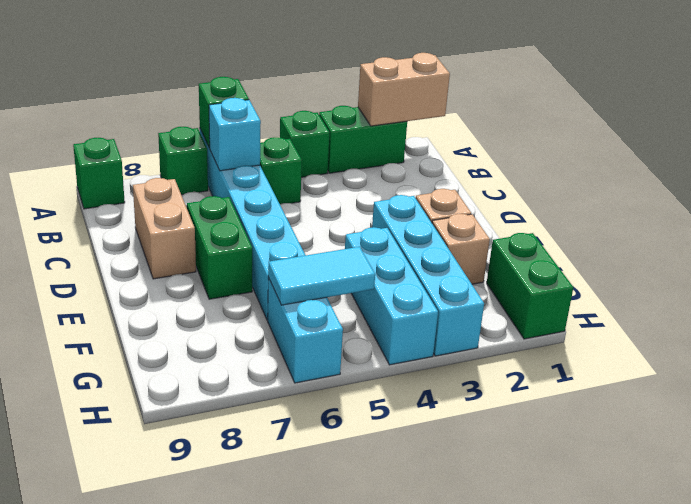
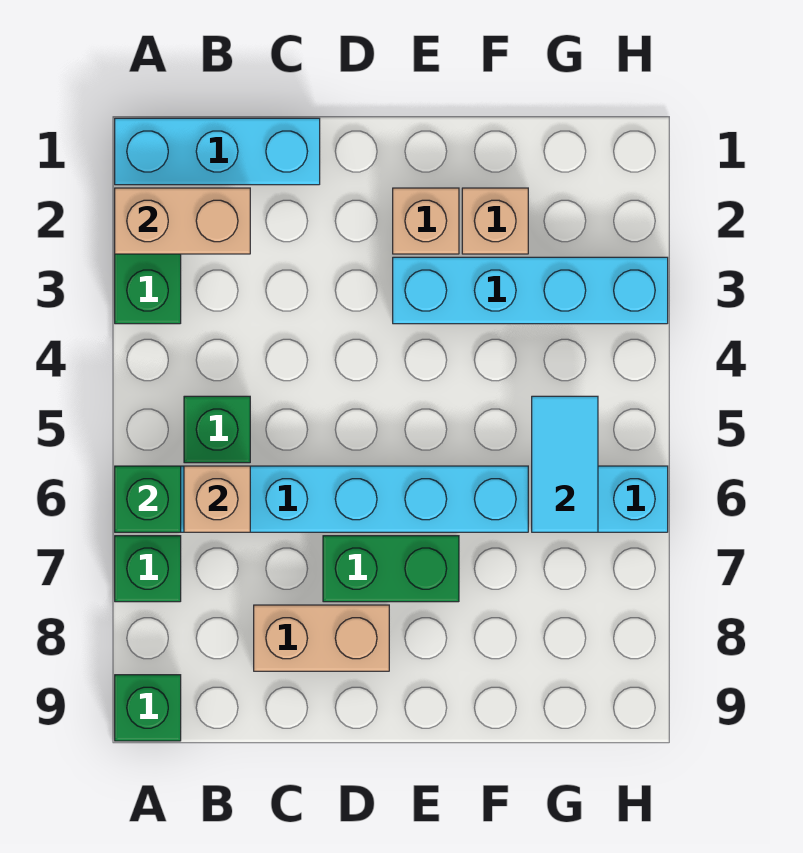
tan 1x2 brick [358,53,450,126] -> tan 1x2 brick turned to [115,188,250,254]
green 1x1 brick [280,111,329,177] -> none
cyan 1x1 brick [209,98,261,171] -> tan 1x1 brick [184,466,250,532]
cyan 1x3 brick [345,227,438,365] -> cyan 1x3 brick moved to [115,118,320,185]
green 1x2 brick [487,233,573,339] -> none

